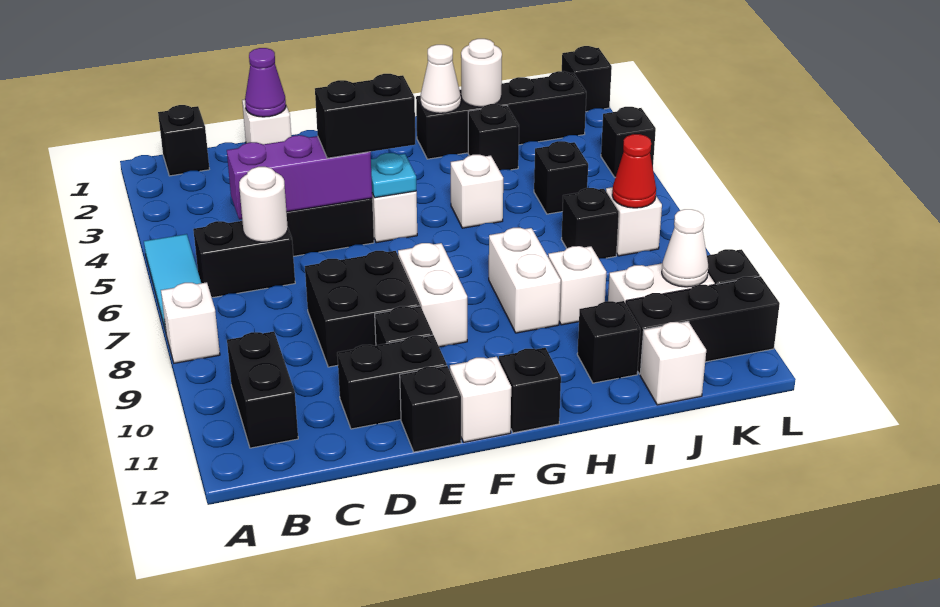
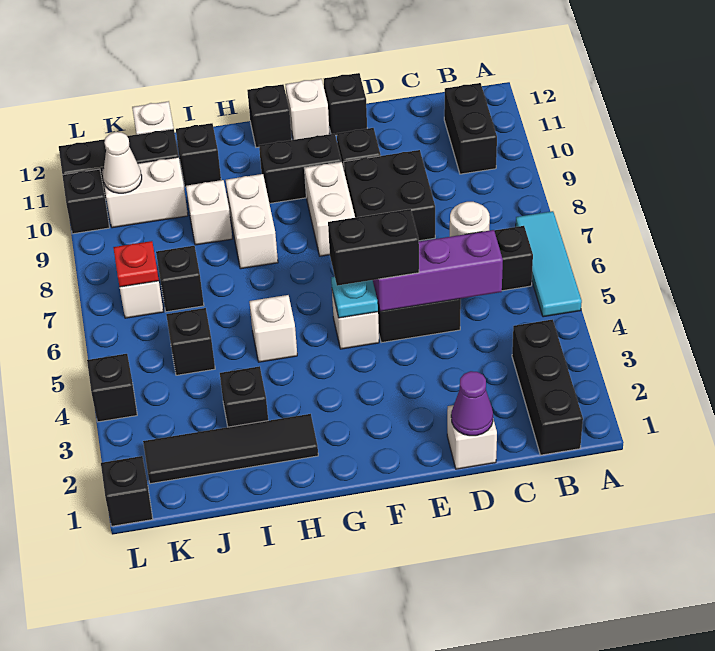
white 1x1 brick [161,282,220,363] -> none
black 1x1 brick [158,105,209,176] -> black 1x3 brick [512,319,583,455]
black 1x2 brick [337,335,447,429] -> black 1x2 brick moved to [259,134,341,204]
black 1x4 brick [416,71,586,159] -> black 1x4 tile [143,414,318,484]
white 1x1 cone [421,45,461,113] -> none
white 1x1 round brick [461,39,502,107] -> none
red 1x1 cone [612,134,656,208] -> red 1x1 plate [113,241,159,287]

